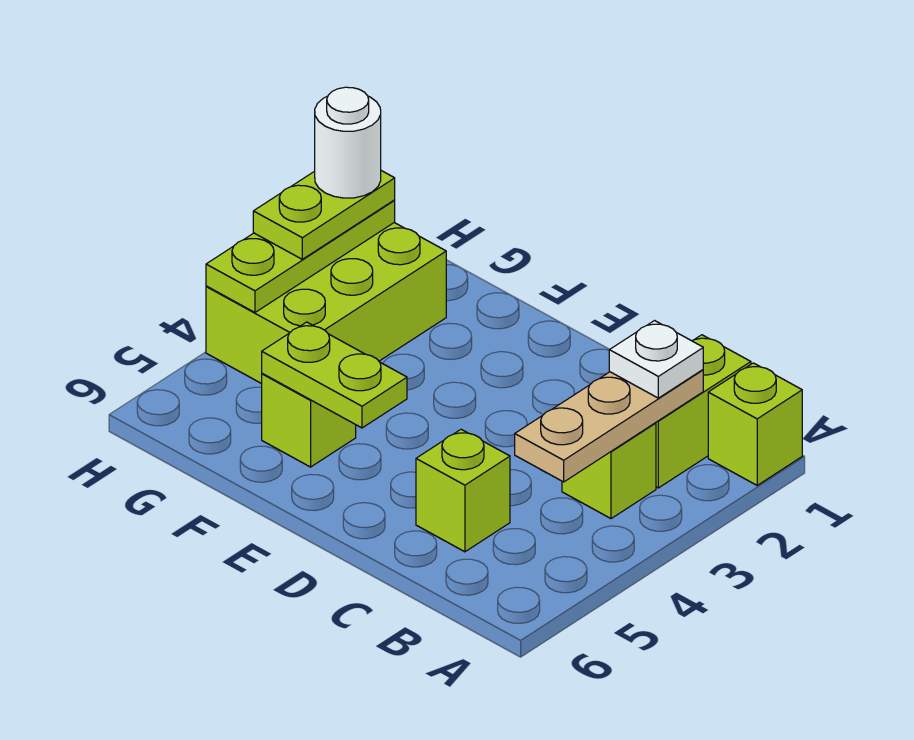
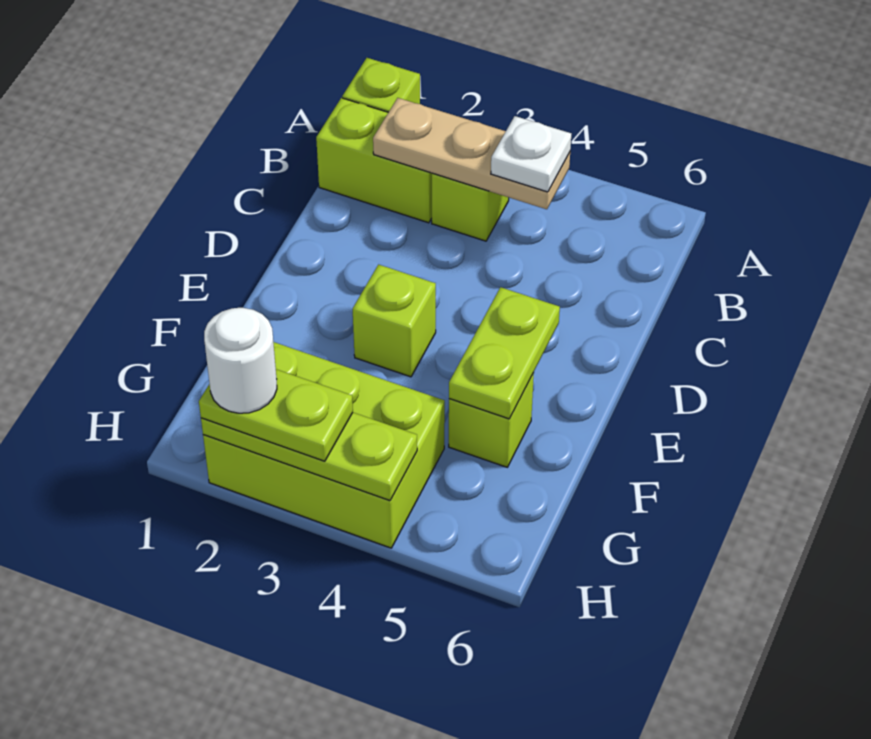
white 1x1 plate [609,321,703,398] -> white 1x1 plate moved to [491,116,571,192]
lime 1x1 brick [416,429,510,552] -> lime 1x1 brick moved to [353,264,436,377]

